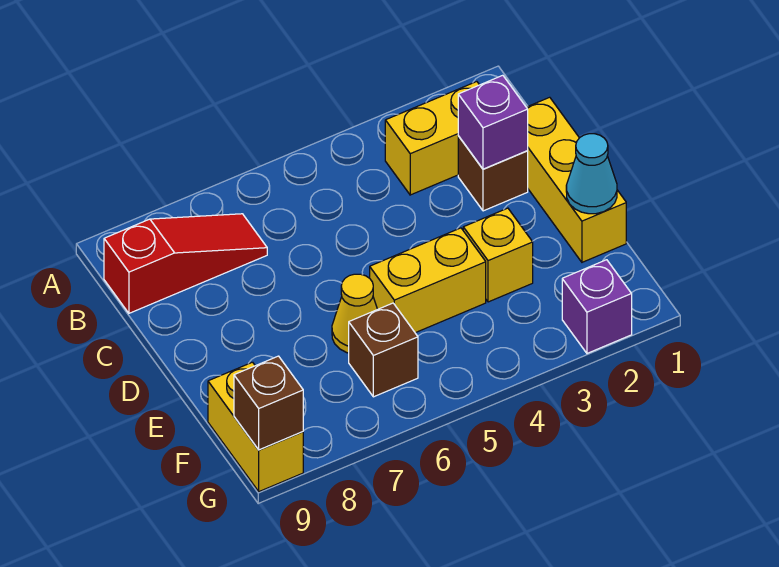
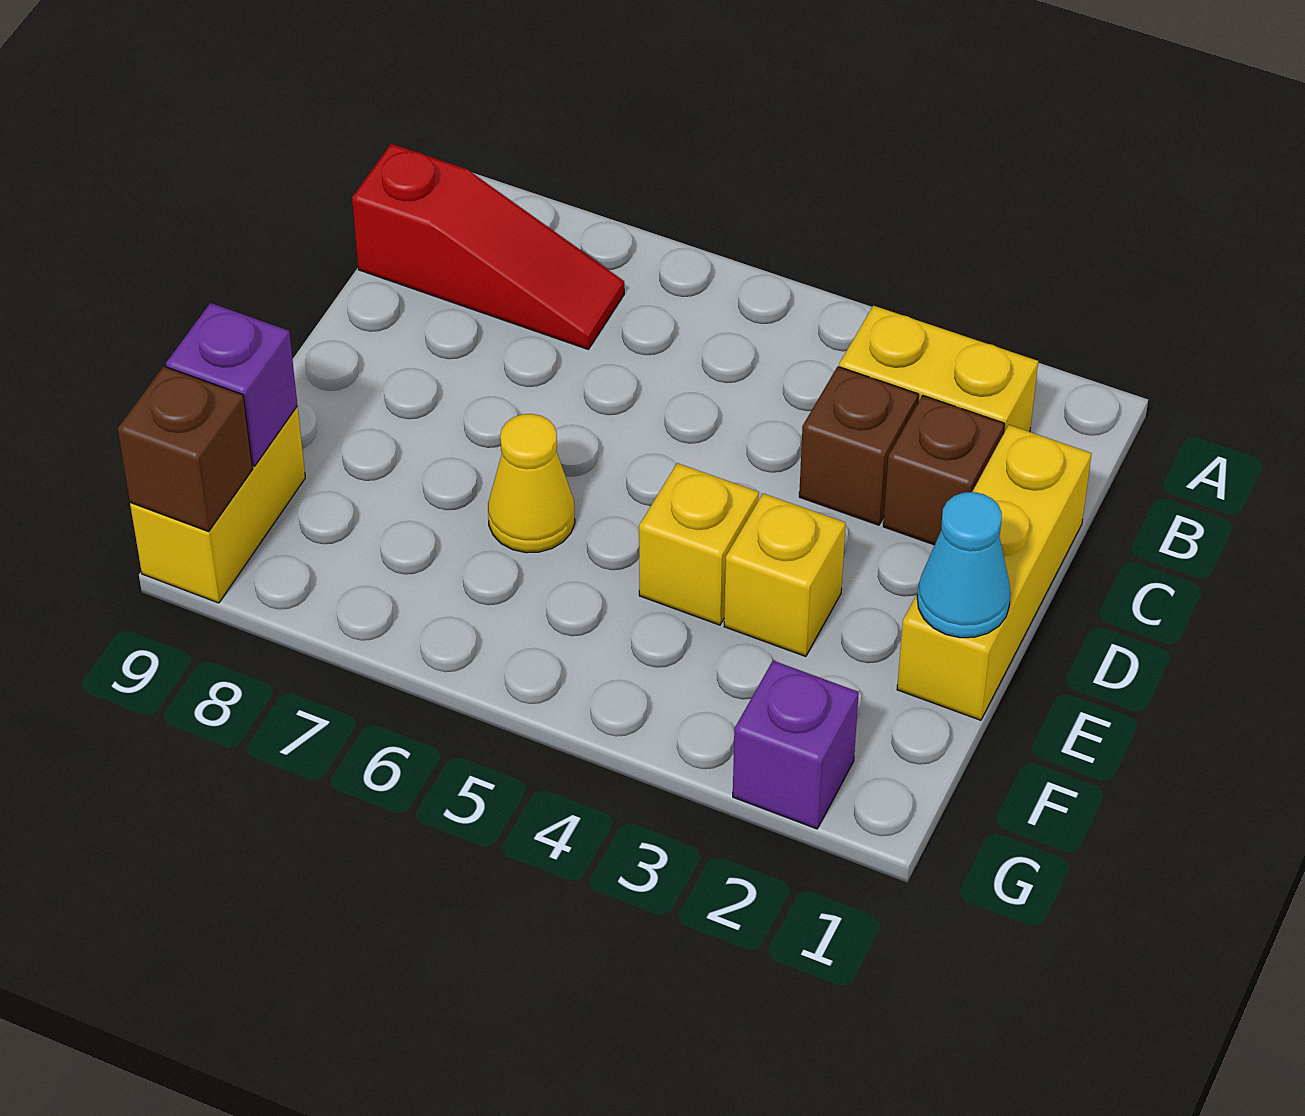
purple 1x1 brick [458,75,528,169] -> purple 1x1 brick moved to [166,303,298,466]
yellow 1x2 brick [370,228,486,333] -> yellow 1x1 brick [639,463,759,625]
brown 1x1 brick [349,303,418,397] -> brown 1x1 brick moved to [799,367,918,525]

